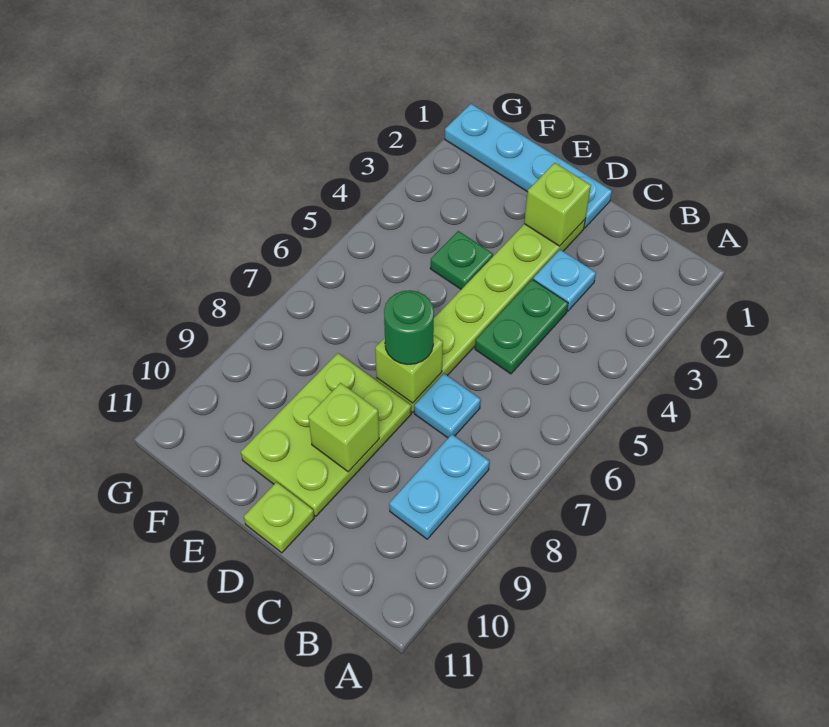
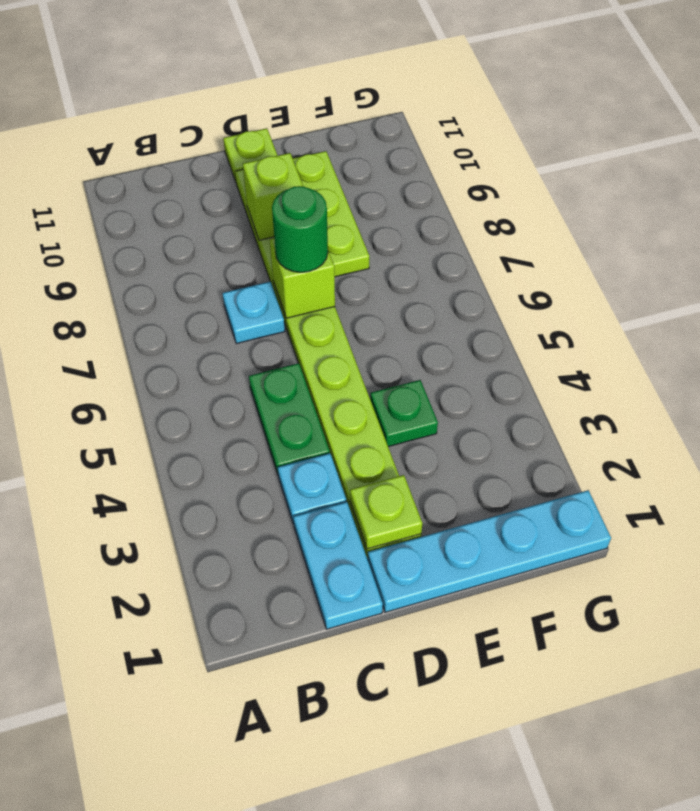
cyan 1x2 plate [389,434,489,539] -> cyan 1x2 plate moved to [293,502,383,629]
lime 1x1 brick [524,163,591,246] -> lime 1x1 plate [350,475,422,549]

